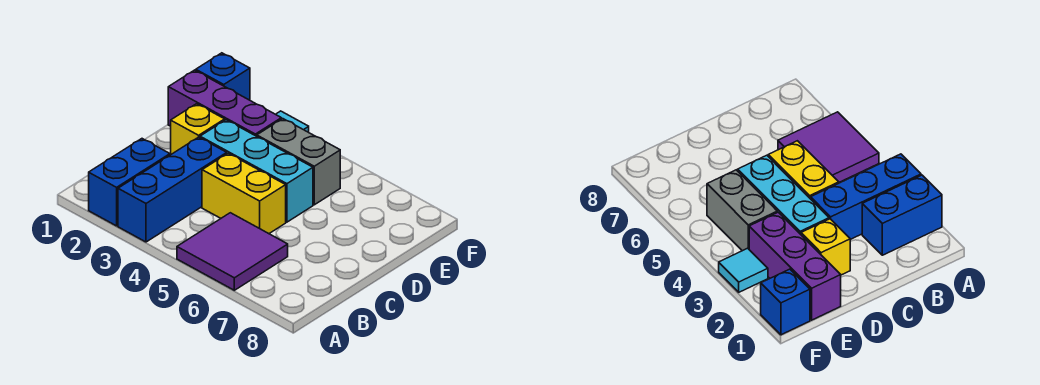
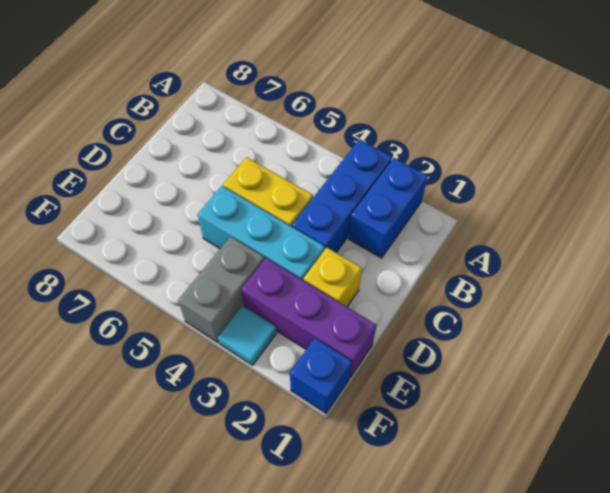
purple 2x2 tile [177,213,288,290] -> none
grey 1x2 brick [257,119,340,205] -> grey 1x2 brick turned to [178,236,264,342]

